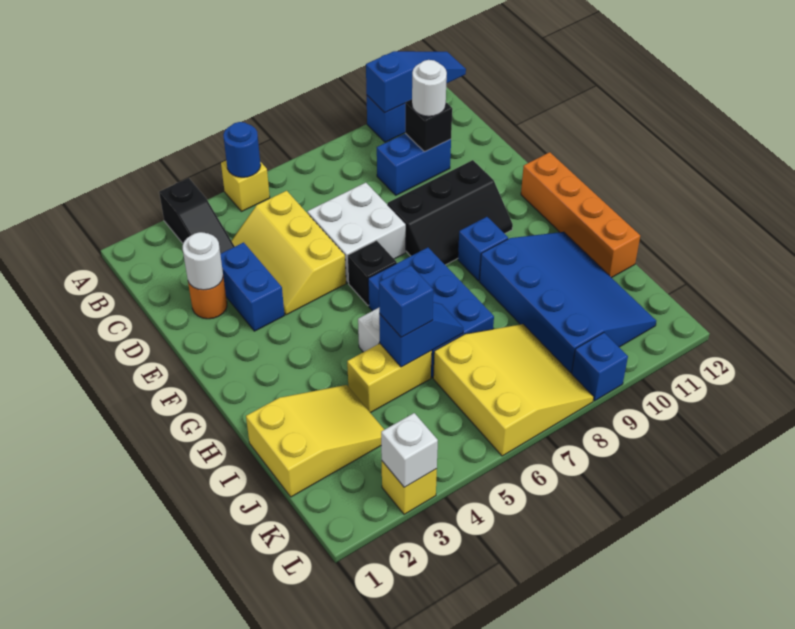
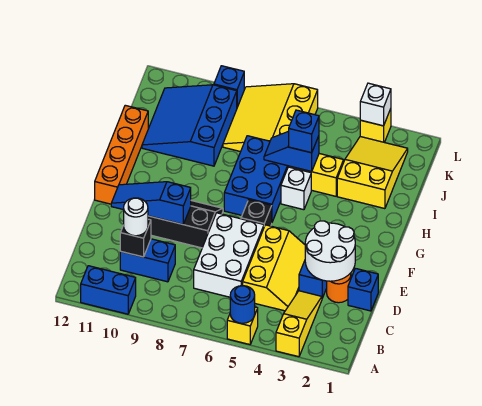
black 1x3 slope [159,178,235,254] -> yellow 1x3 slope [276,291,322,357]
blue 1x3 slope [366,51,466,113] -> blue 1x3 slope moved to [111,182,191,224]
white 1x1 round brick [183,232,223,290] -> white 2x2 round brick [305,221,355,281]
white 2x2 brick [307,182,406,283] -> white 2x3 brick [194,213,264,297]
blue 1x1 brick [458,217,508,281] -> blue 1x1 brick moved to [348,268,378,311]
blue 3x4 slope [479,232,656,374] -> blue 3x3 slope [142,85,237,166]
yellow 2x3 slope [246,385,384,497] -> yellow 2x3 slope turned to [337,137,408,209]

